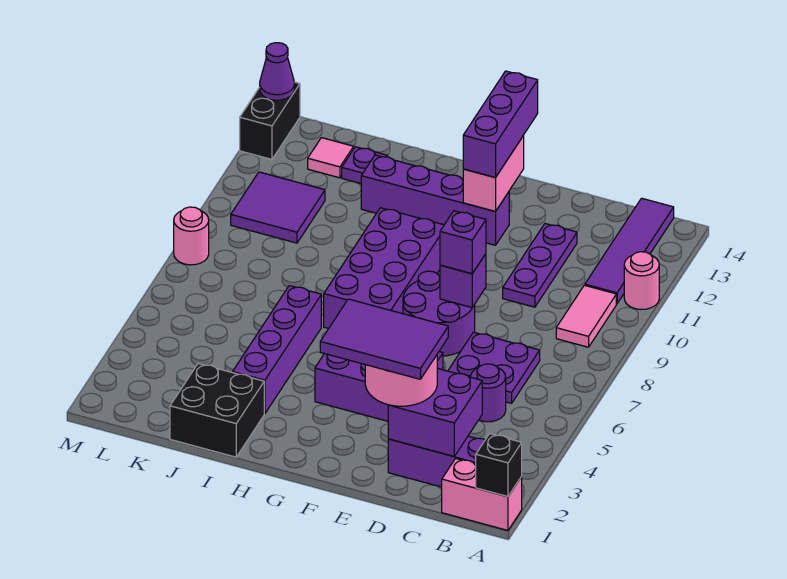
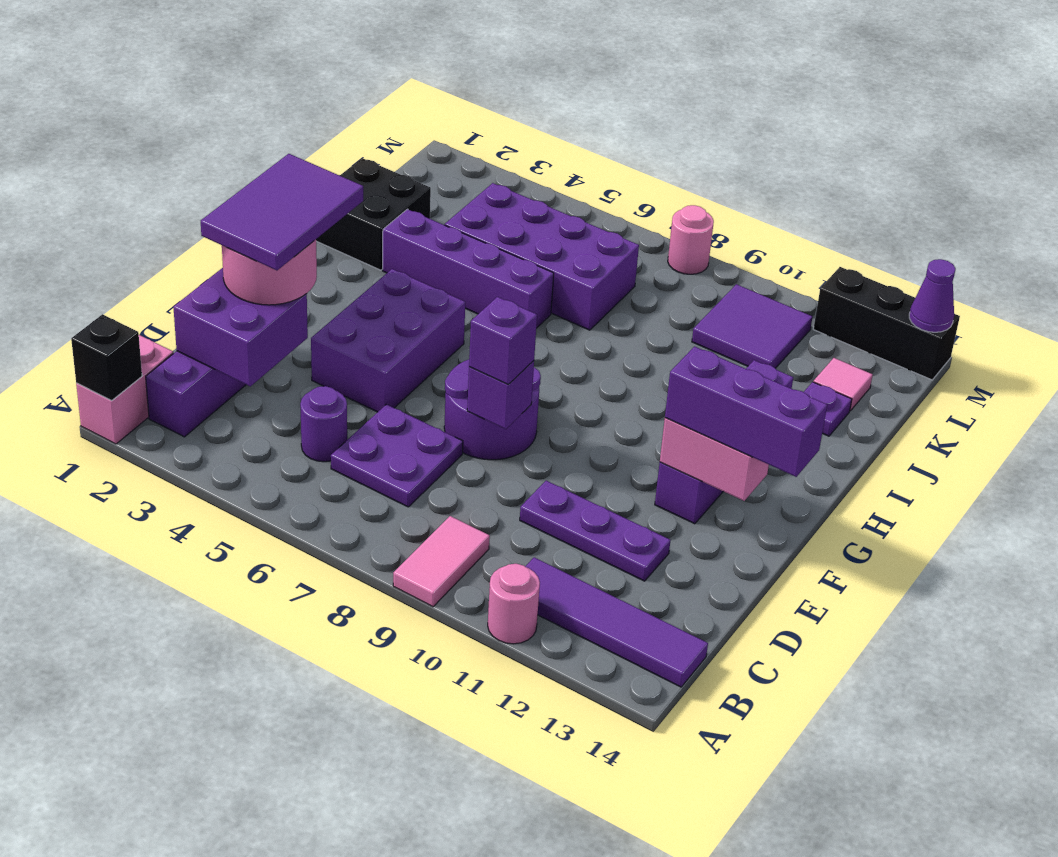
pink 1x2 tile [556,285,616,347] -> pink 1x2 tile turned to [393,516,490,607]
purple 2x4 brick [324,208,444,329] -> purple 2x4 brick moved to [445,183,639,330]
black 1x2 brick [240,82,300,159] -> black 1x3 brick [813,267,960,380]

